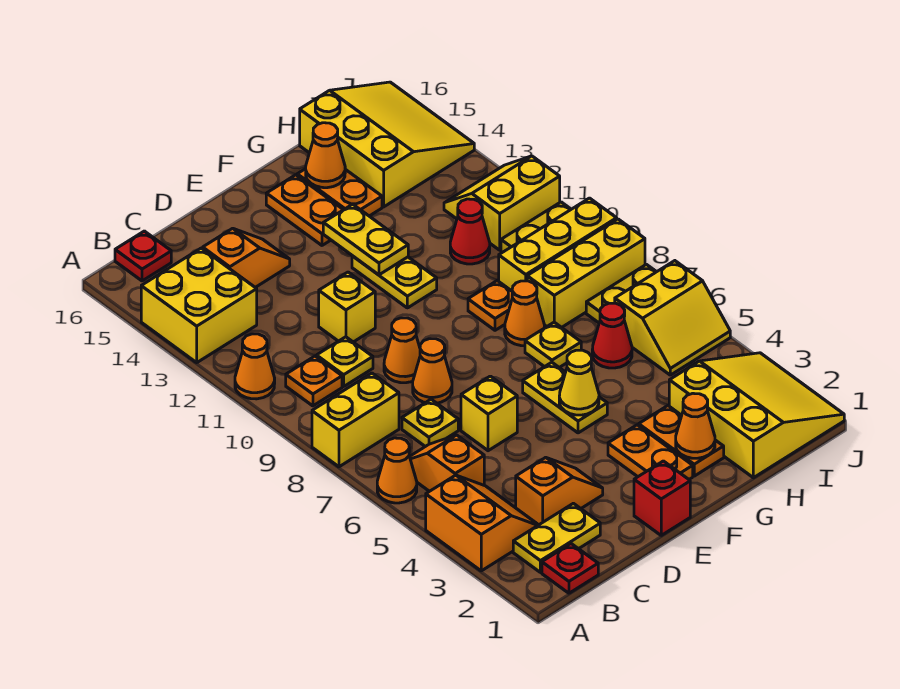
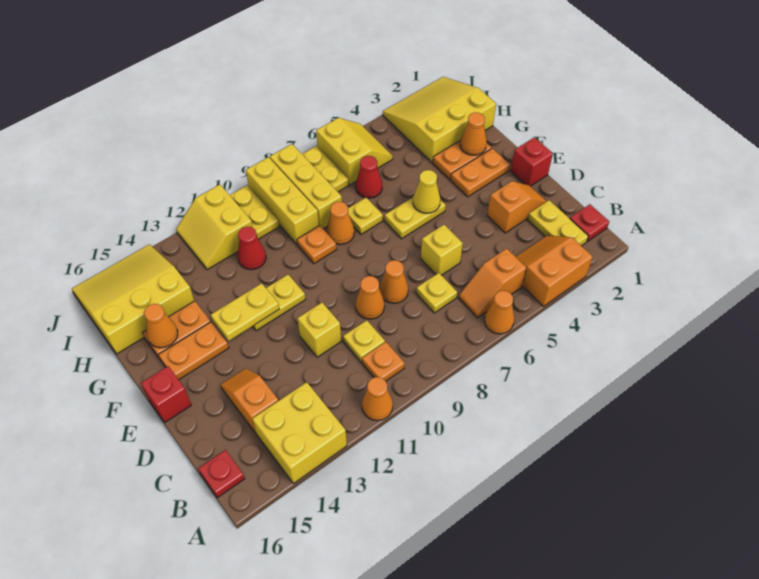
yellow 1x2 brick [312,373,399,467] -> none
orange 1x2 slope [516,457,603,525] -> orange 1x2 slope turned to [487,181,547,233]
none -> red 1x1 brick [141,366,191,422]

